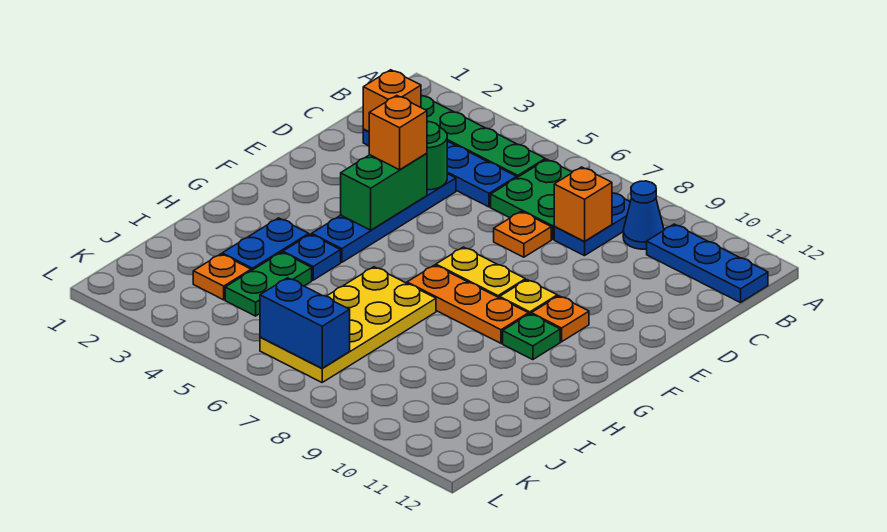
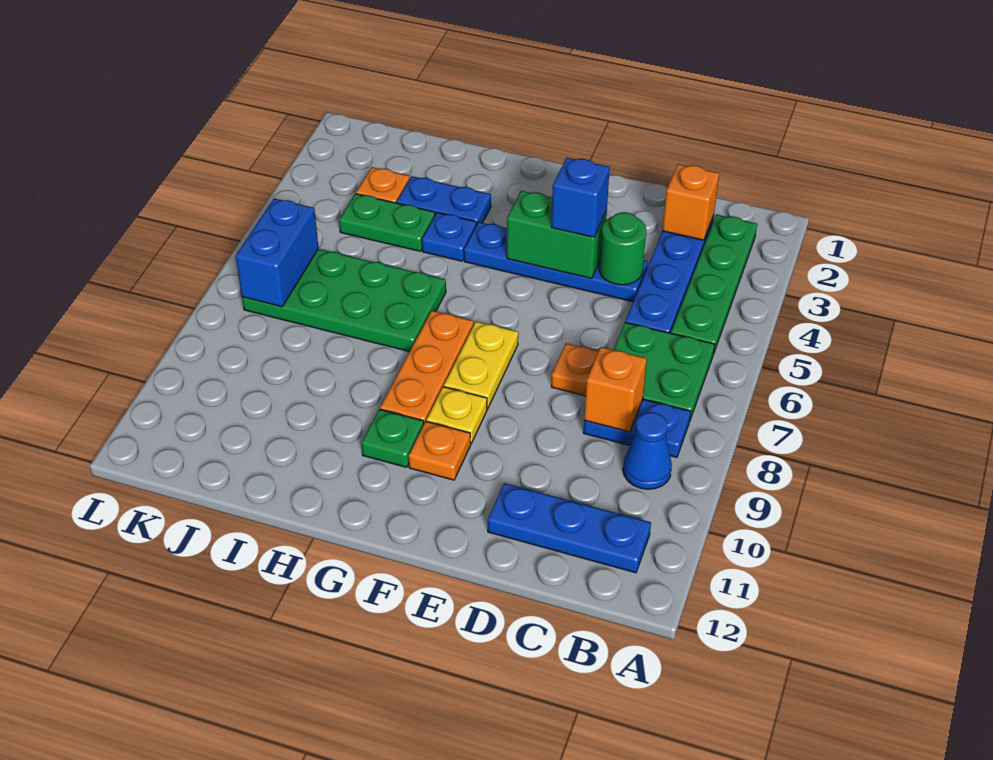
blue 1x3 plate [647,224,768,303] -> blue 1x3 plate turned to [488,483,651,573]
orange 1x1 brick [369,96,427,170] -> blue 1x1 brick [551,157,610,237]
yellow 2x4 plate [260,267,436,382] -> green 2x4 plate [242,249,446,352]

